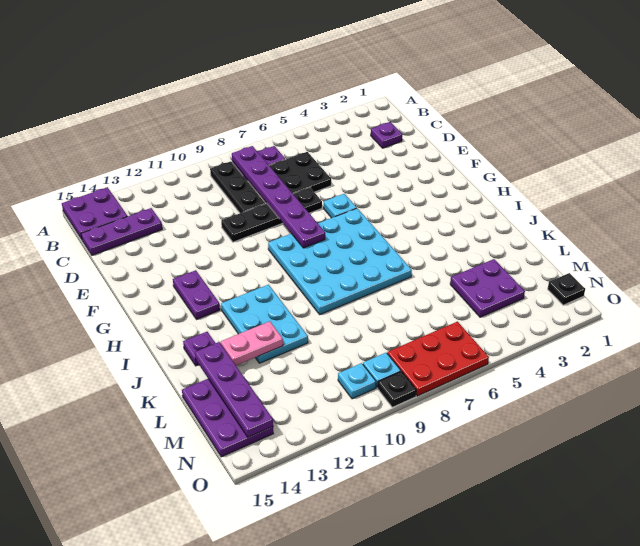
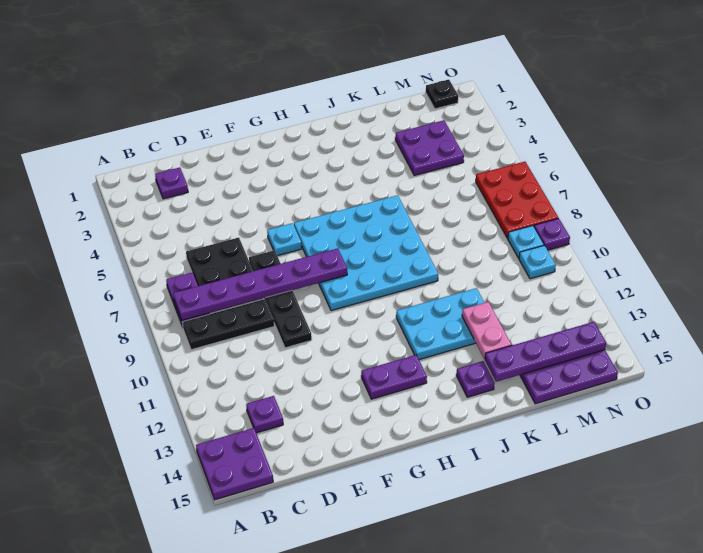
purple 1x3 plate [81,208,162,255] -> purple 1x1 plate [246,396,283,433]
black 1x1 plate [378,371,416,407] -> purple 1x1 plate [534,218,570,250]

